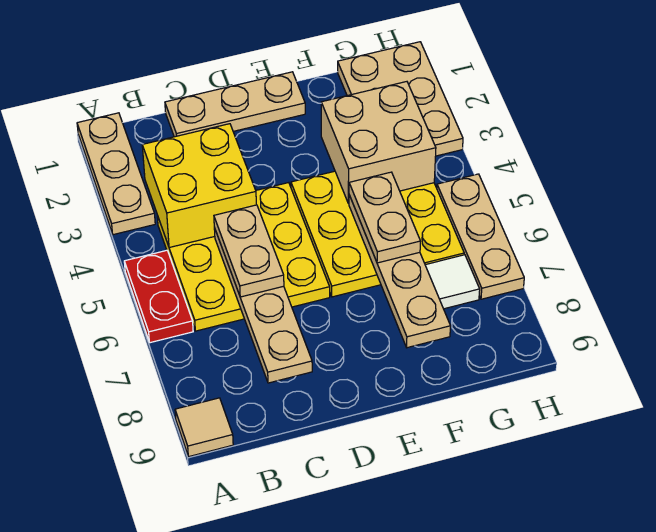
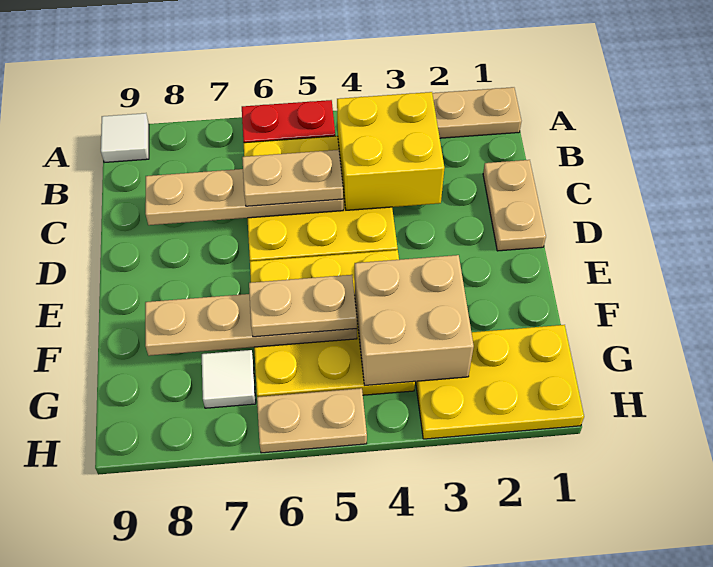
tan 1x1 tile [175,398,233,456] -> white 1x1 tile [101,113,149,163]
tan 1x3 plate [165,72,305,137] -> tan 1x2 plate [483,160,546,251]
tan 2x3 plate [338,42,463,156] -> yellow 2x3 plate [416,325,584,439]
tan 1x3 plate [437,174,524,299] -> tan 1x2 plate [257,388,367,453]

